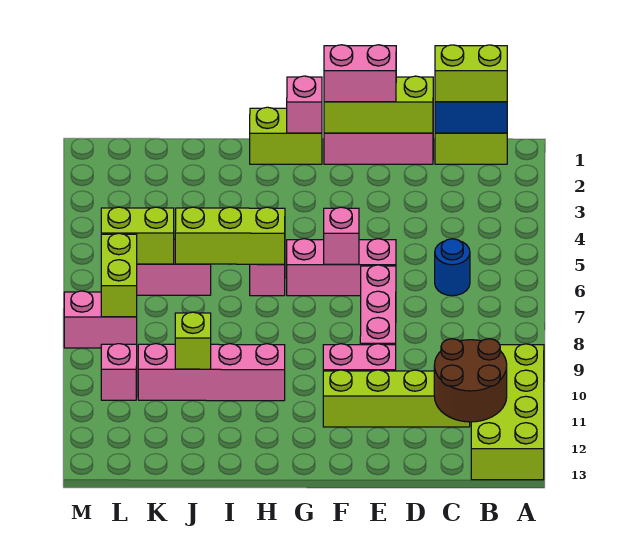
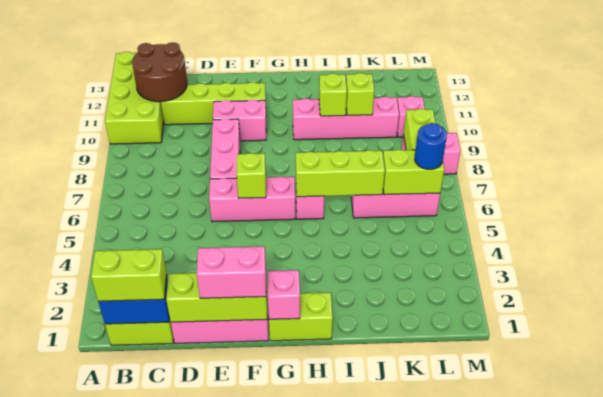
blue 1x1 round brick [435,239,470,296] -> blue 1x1 round brick moved to [415,123,447,169]
pink 1x1 brick [324,207,359,264] -> lime 1x1 brick [236,153,266,198]
none -> lime 1x1 brick [319,73,347,116]

